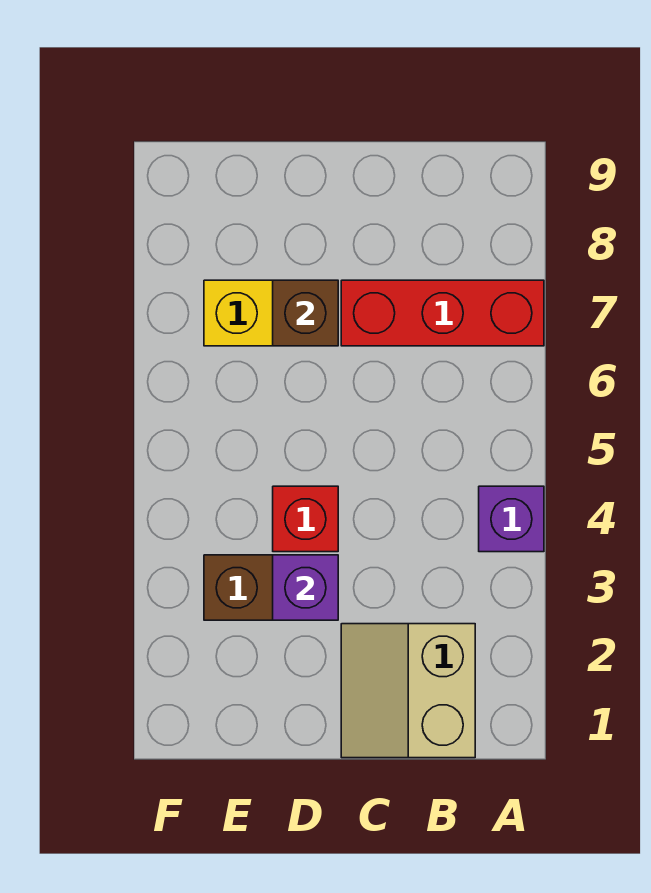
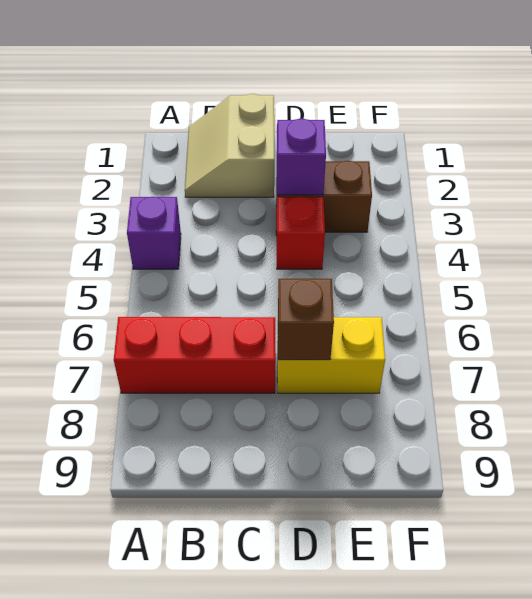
tan 2x2 slope [341,624,475,758] -> tan 2x2 slope turned to [185,94,274,197]

